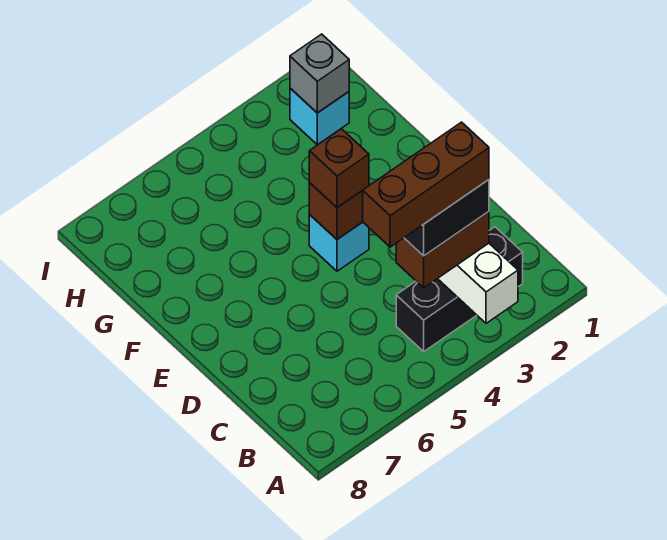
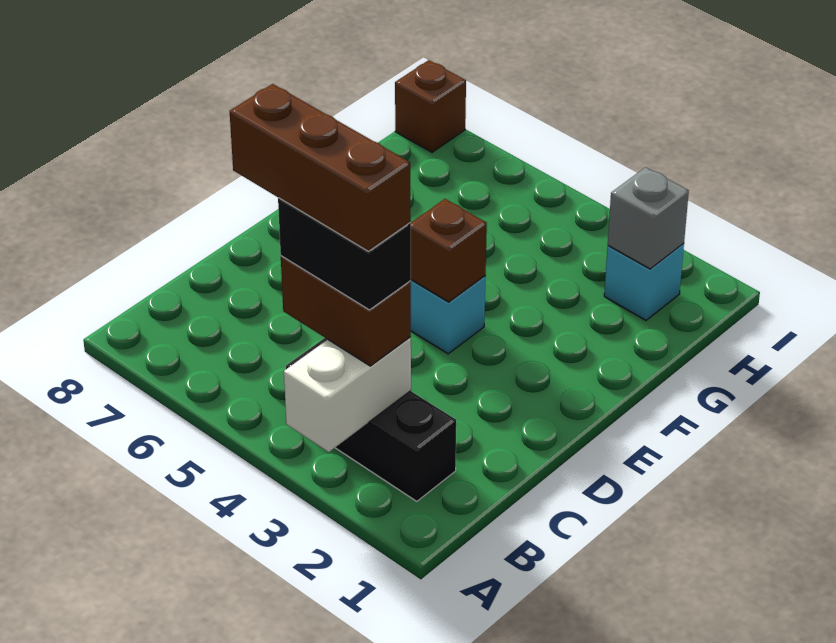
brown 1x1 brick [309,129,369,207] -> brown 1x1 brick moved to [395,60,466,152]

